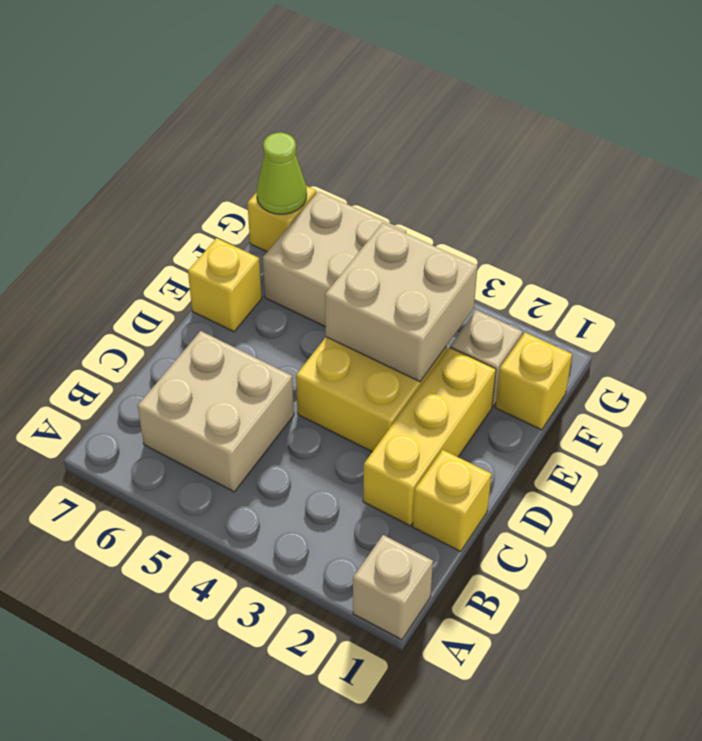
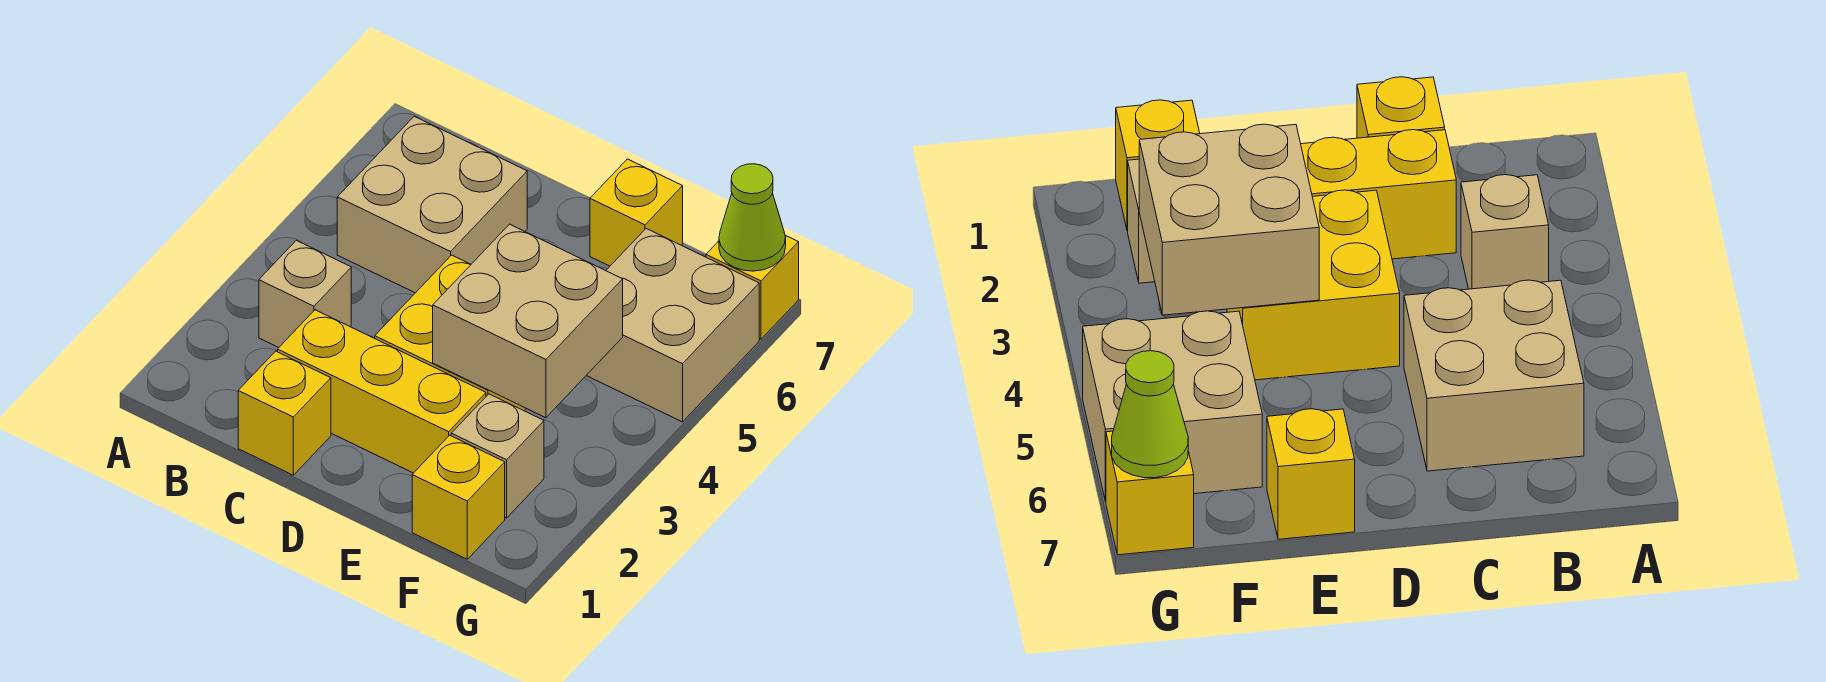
tan 1x1 brick [353,535,433,640] -> tan 1x1 brick moved to [259,240,351,348]

